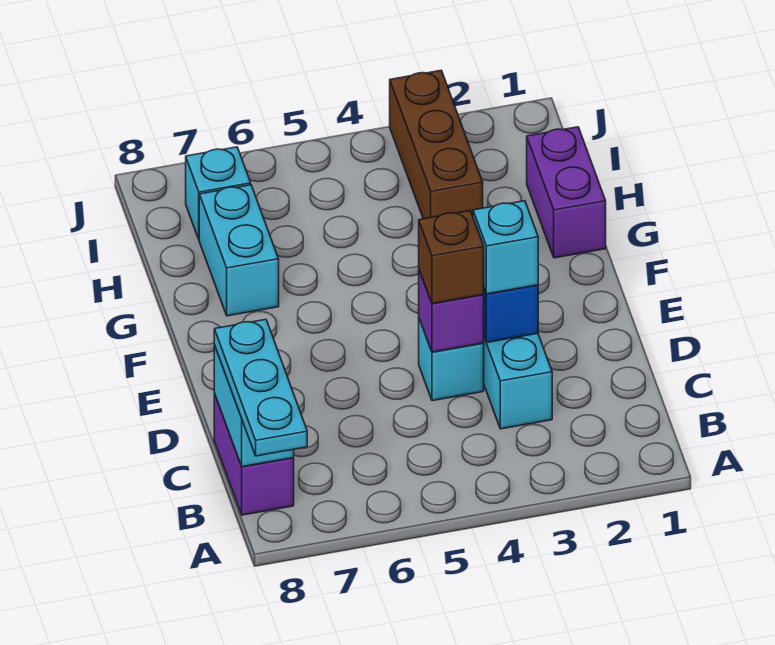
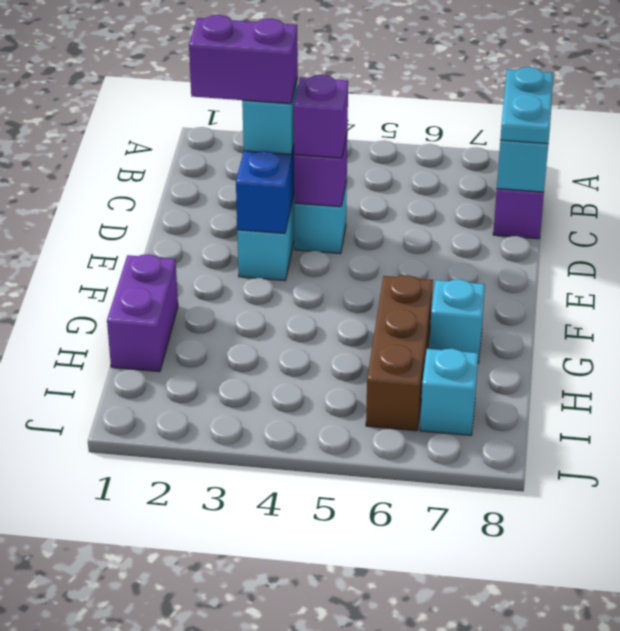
cyan 1x3 plate [214,319,307,456] -> cyan 1x2 plate [500,67,553,144]
none -> purple 1x2 brick [189,15,298,104]
brown 1x1 brick [419,211,484,304] -> purple 1x1 brick [294,75,348,158]
cyan 1x2 brick [199,185,279,316] -> cyan 1x1 brick [429,279,485,363]
brown 1x3 brick [390,70,483,219] -> brown 1x3 brick moved to [366,275,433,431]

